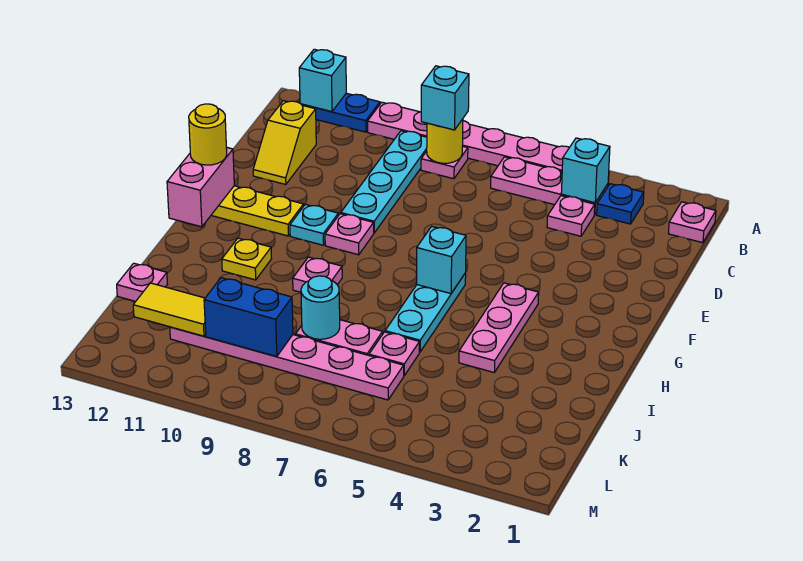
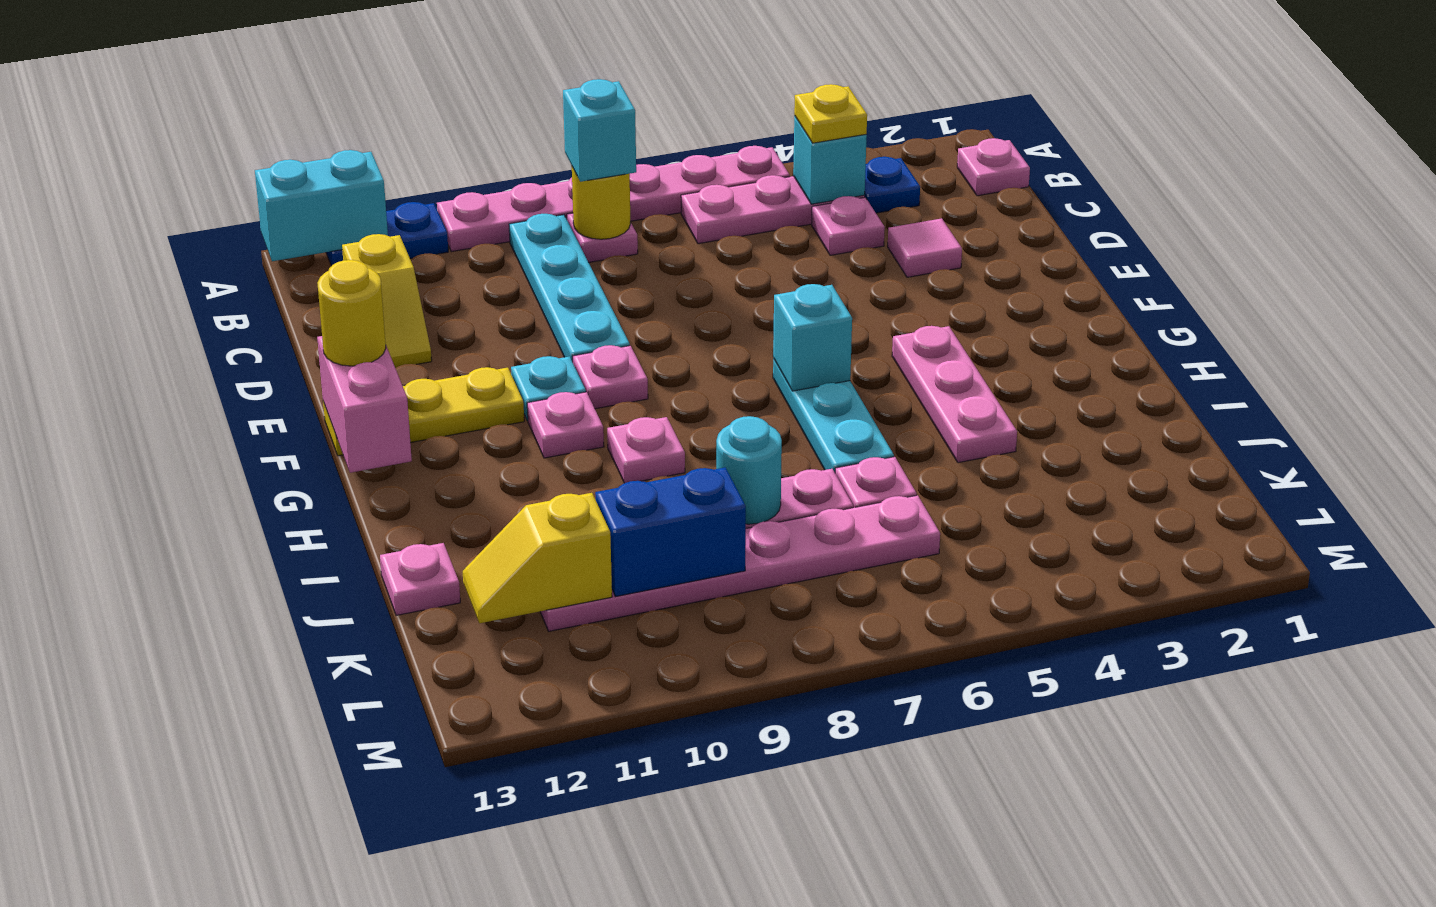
cyan 1x1 brick [299,49,346,112] -> cyan 1x2 brick [255,150,388,261]
none -> pink 1x1 tile [888,218,962,277]
none -> pink 1x1 plate [527,392,604,458]
yellow 1x1 plate [222,238,271,280] -> yellow 1x1 plate moved to [794,84,867,143]
yellow 1x2 tile [133,283,206,336] -> yellow 1x2 slope [463,493,612,623]

